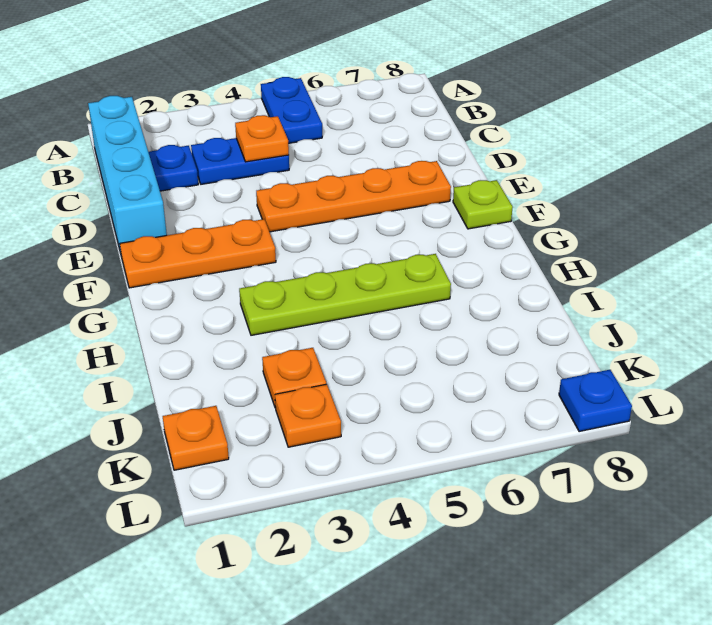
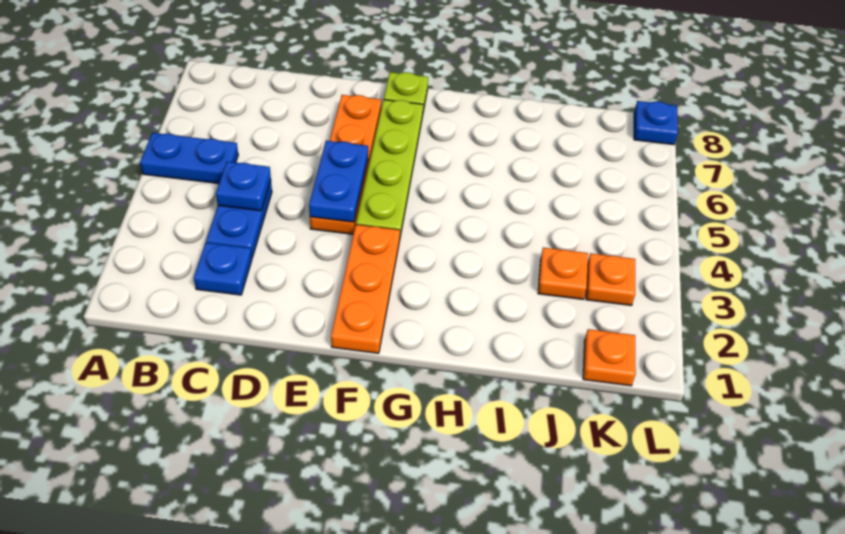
cyan 1x4 brick [88,96,167,253] -> none
orange 1x1 plate [235,115,289,162] -> blue 1x1 plate [216,162,271,211]
none -> blue 1x2 plate [309,141,368,222]
lime 1x4 plate [239,254,451,335] -> lime 1x4 plate moved to [356,100,423,236]

